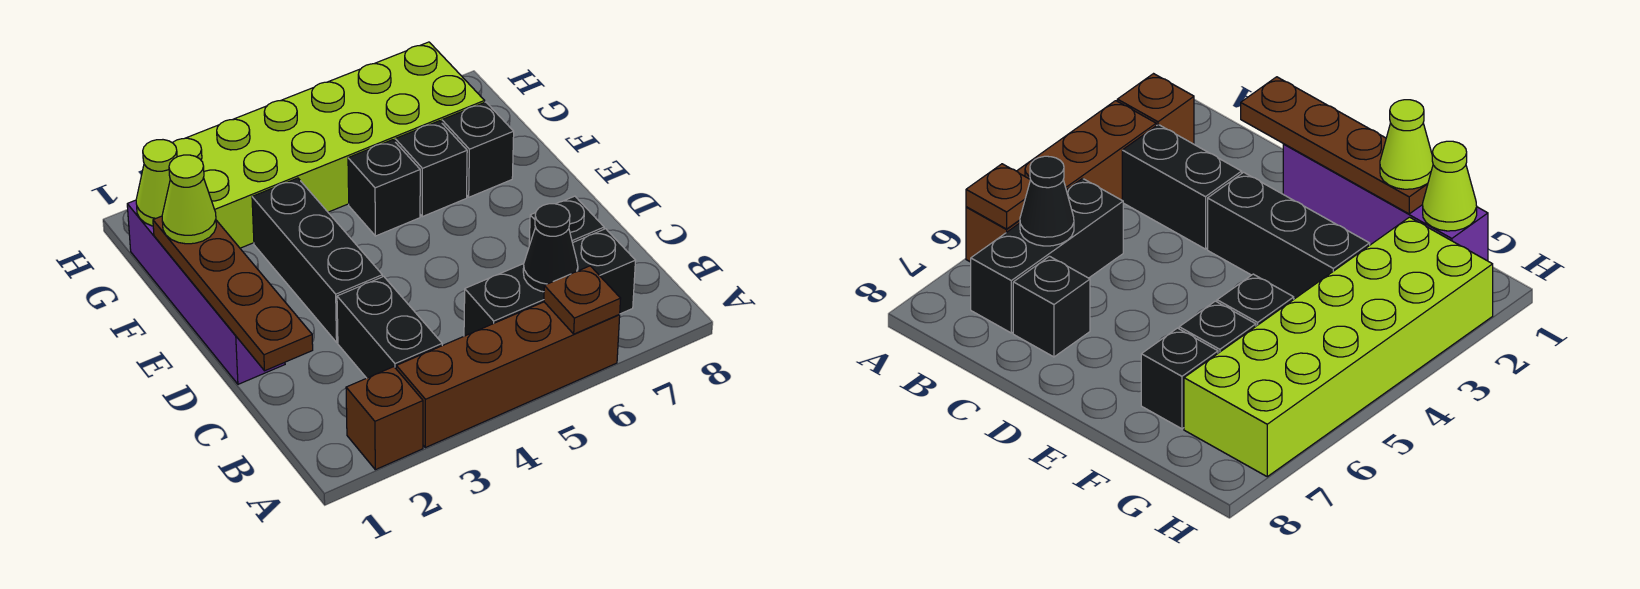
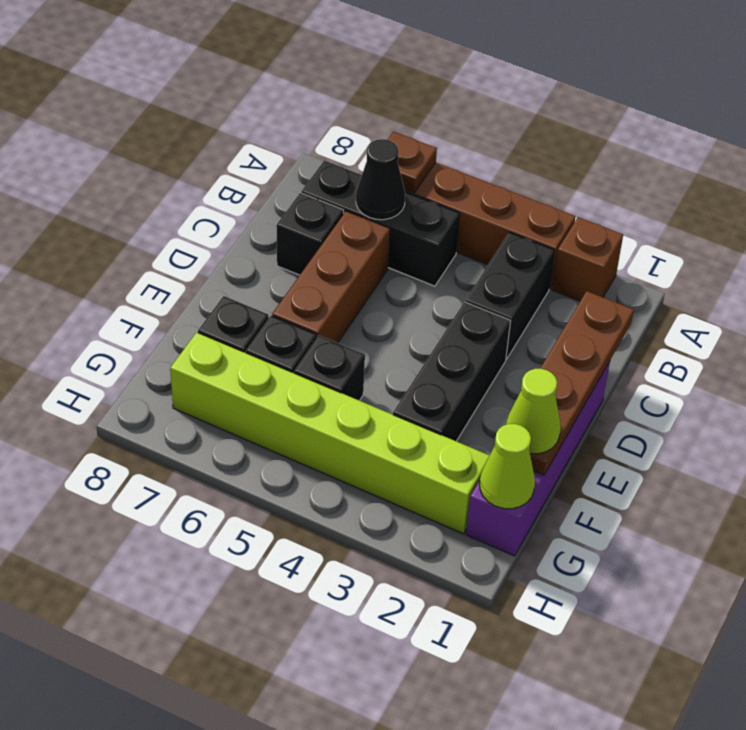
none -> brown 1x3 brick [272,211,390,343]
lime 2x6 brick [172,42,485,248] -> lime 1x6 brick [170,332,490,534]

